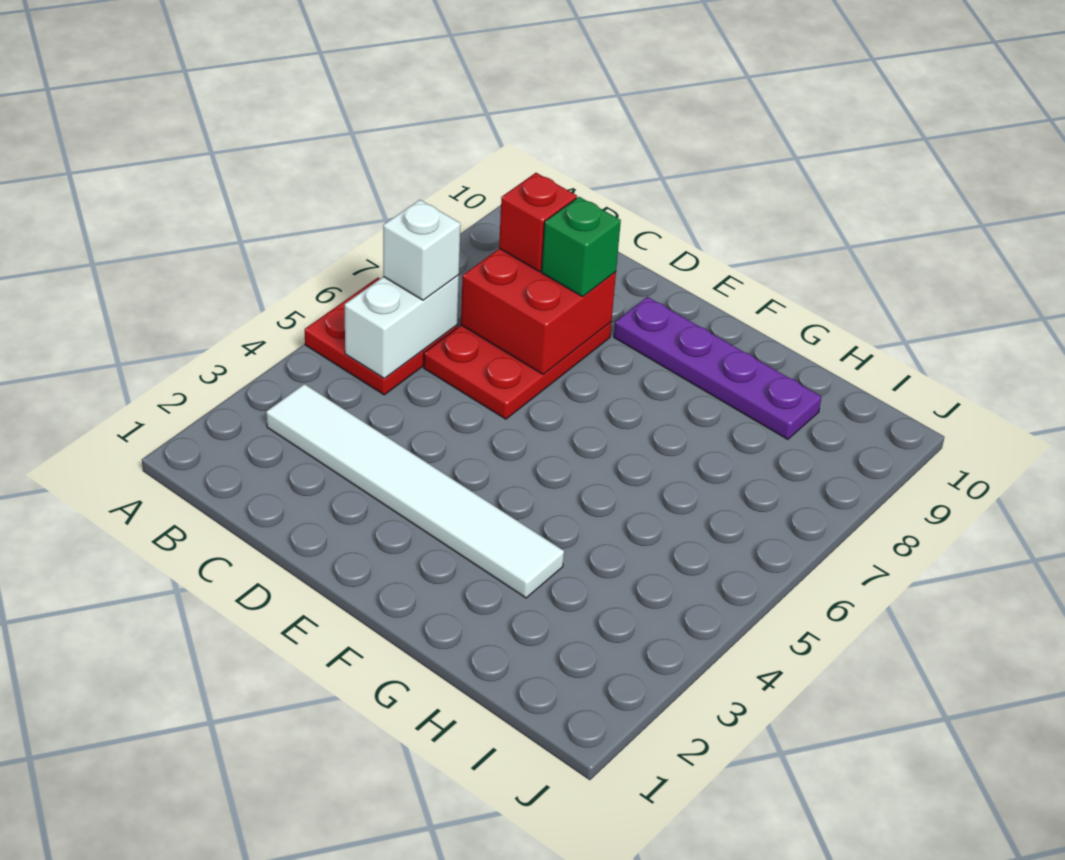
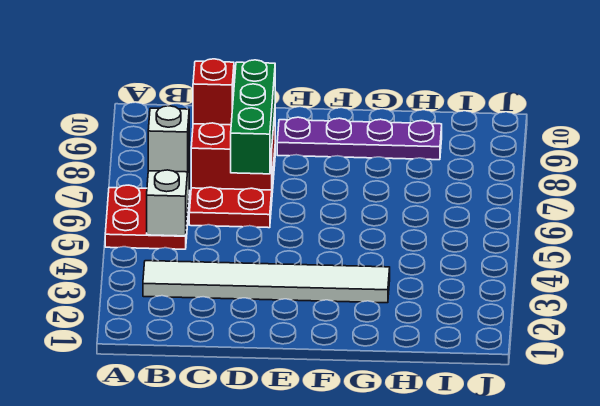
green 1x1 brick [542,197,621,297] -> green 1x3 brick [231,60,275,174]

